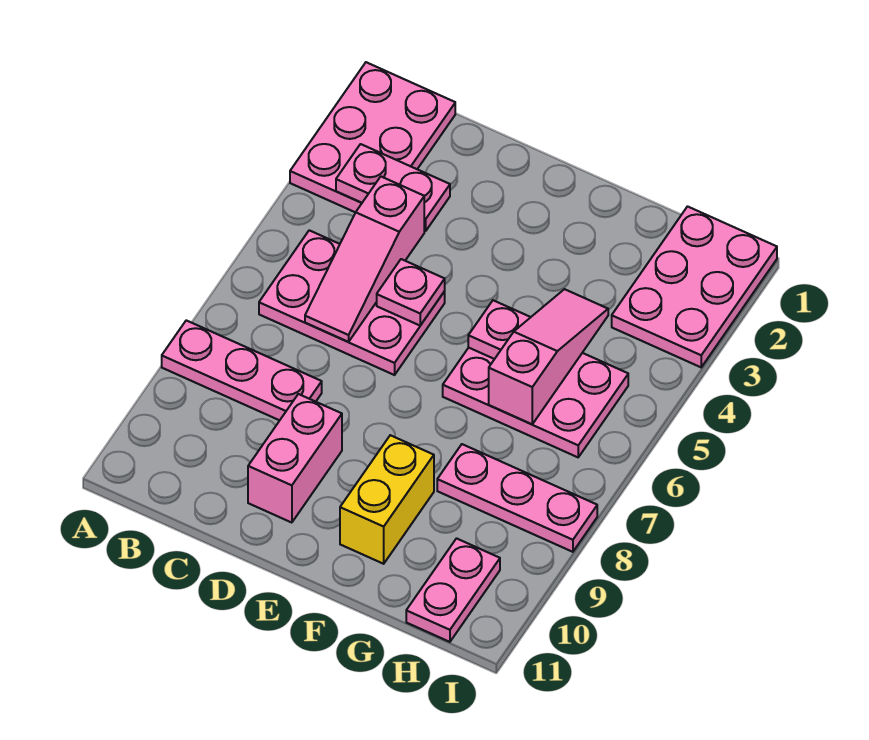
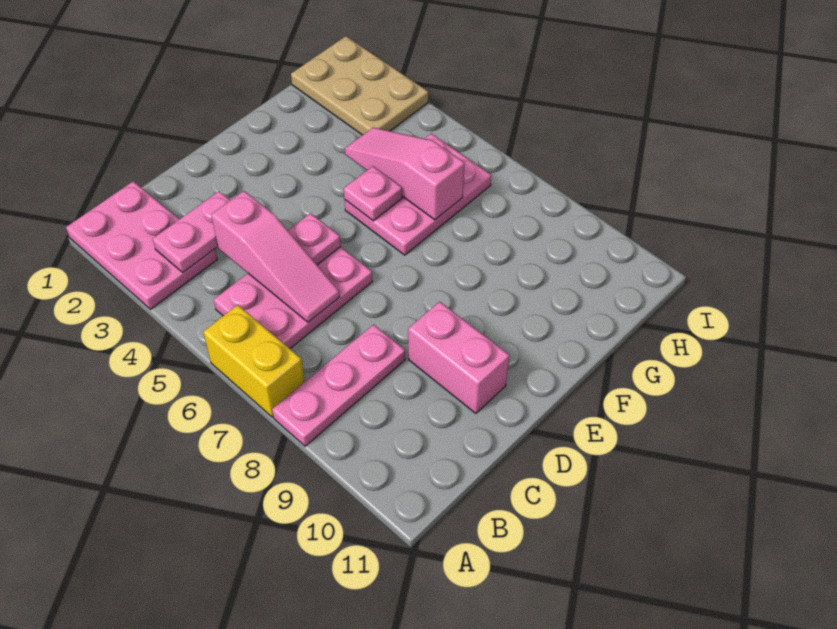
yellow 1x2 brick [340,435,434,564] -> yellow 1x2 brick moved to [203,305,305,417]
pink 1x3 plate [437,444,597,552] -> none
pink 2x3 plate [612,207,777,367] -> tan 2x3 plate [291,36,428,135]
pink 1x2 plate [406,539,500,642] -> none

